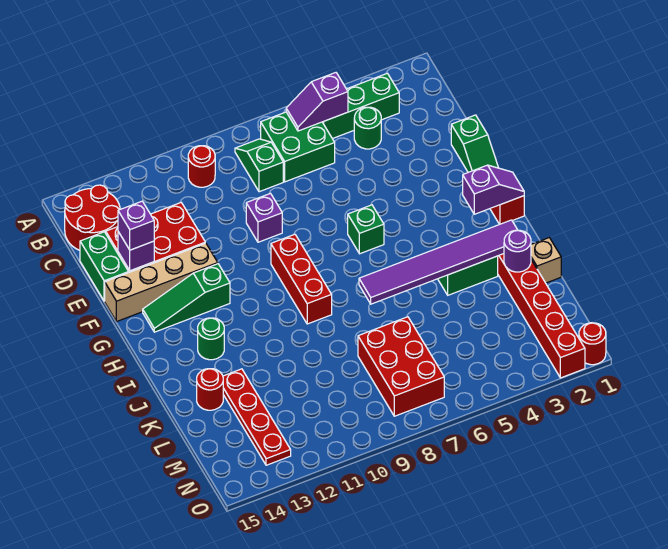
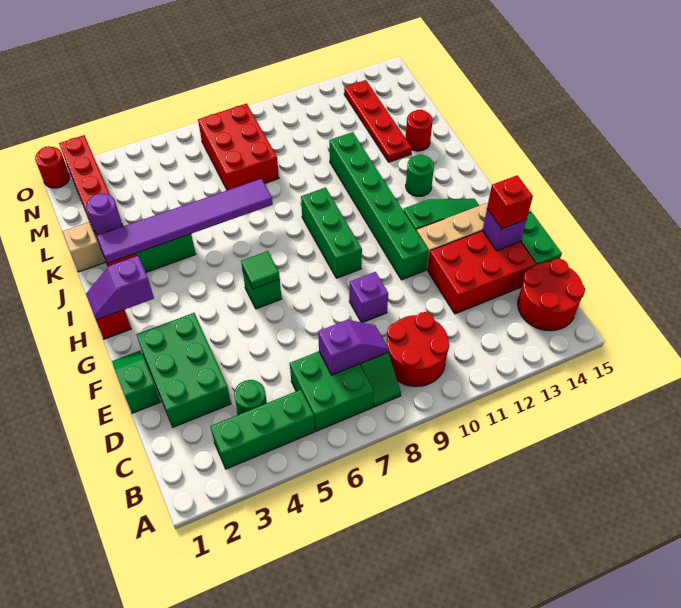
purple 1x2 slope [286,73,348,131] -> purple 1x2 slope moved to [318,320,389,375]
red 1x1 round brick [188,146,215,187] -> red 2x2 round brick [386,312,449,387]
none -> green 2x3 brick [136,313,231,427]
purple 1x1 brick [118,201,154,250] -> red 1x1 brick [487,175,533,229]
none -> green 1x6 brick [329,132,428,280]
none -> green 1x1 tile [241,251,280,289]
red 1x3 brick [271,234,332,324] -> green 1x3 brick [301,188,362,278]

